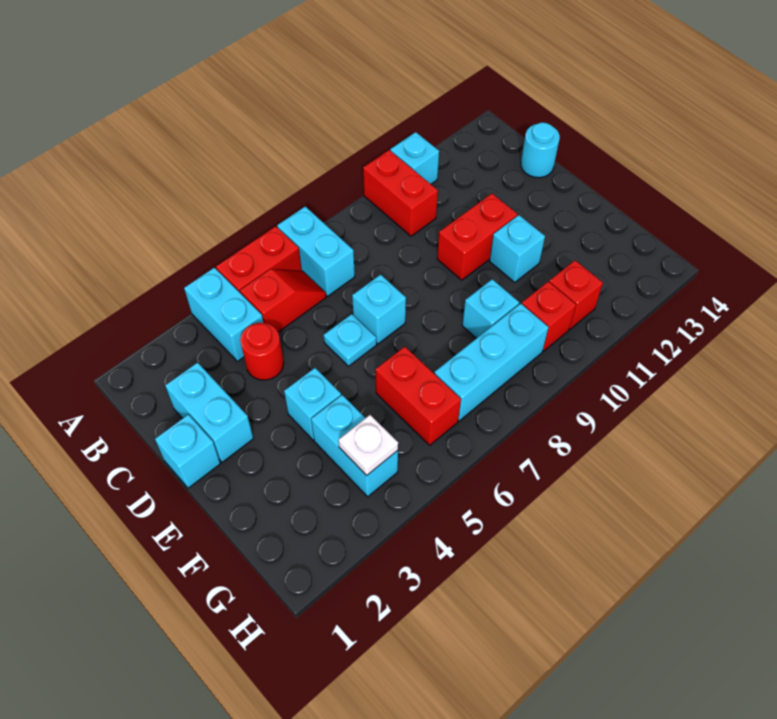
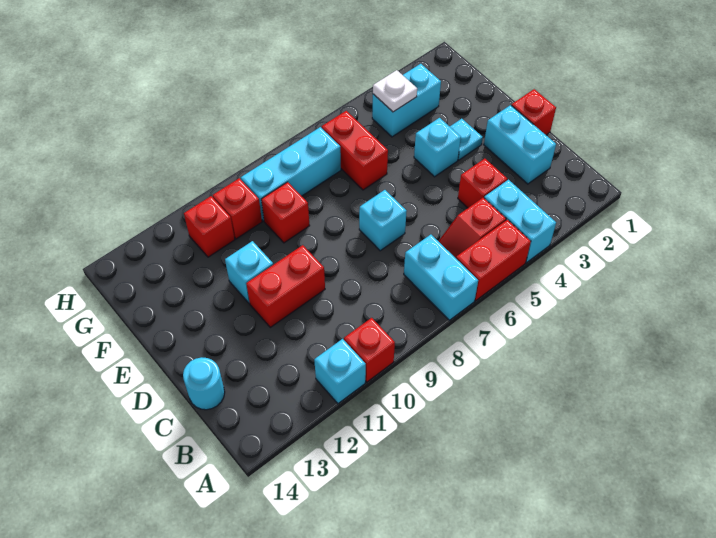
red 1x2 brick [363,150,438,236] -> red 1x1 brick [344,318,395,382]
red 1x1 round brick [240,323,284,380] -> red 1x1 brick [458,159,507,208]
cyan 1x1 brick [155,414,220,488] -> red 1x1 brick [511,89,556,135]
cyan 1x1 plate [324,314,377,366] -> cyan 1x1 plate moved to [450,119,483,160]
cyan 1x2 brick [311,395,398,497] -> cyan 1x2 brick turned to [372,64,441,137]
cyan 1x1 brick [462,279,519,338] -> red 1x1 brick [261,182,310,243]

